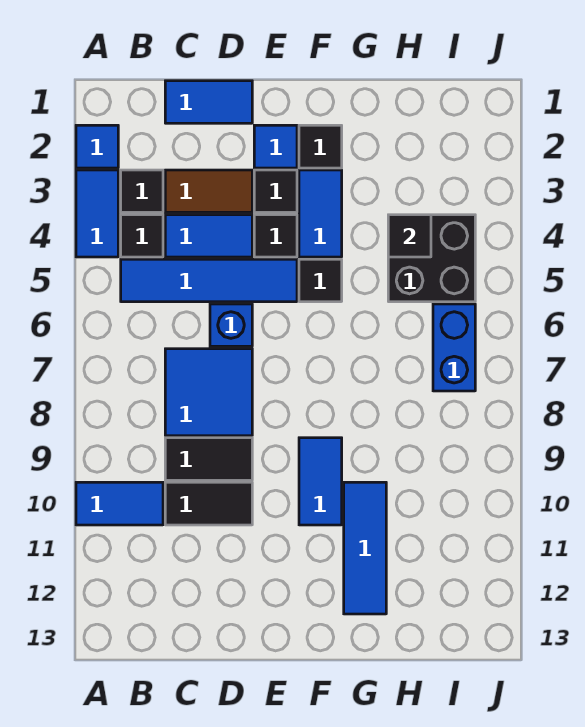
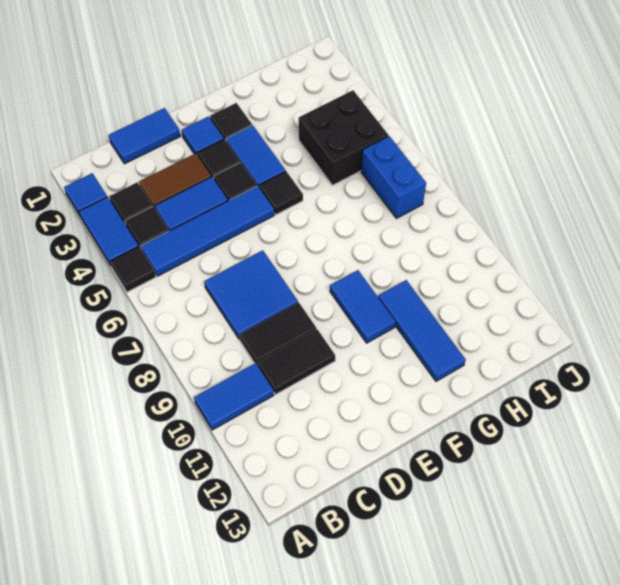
blue 1x1 brick [210,304,252,346] -> none
black 1x1 tile [388,215,431,257] -> black 1x1 tile moved to [110,247,156,292]

